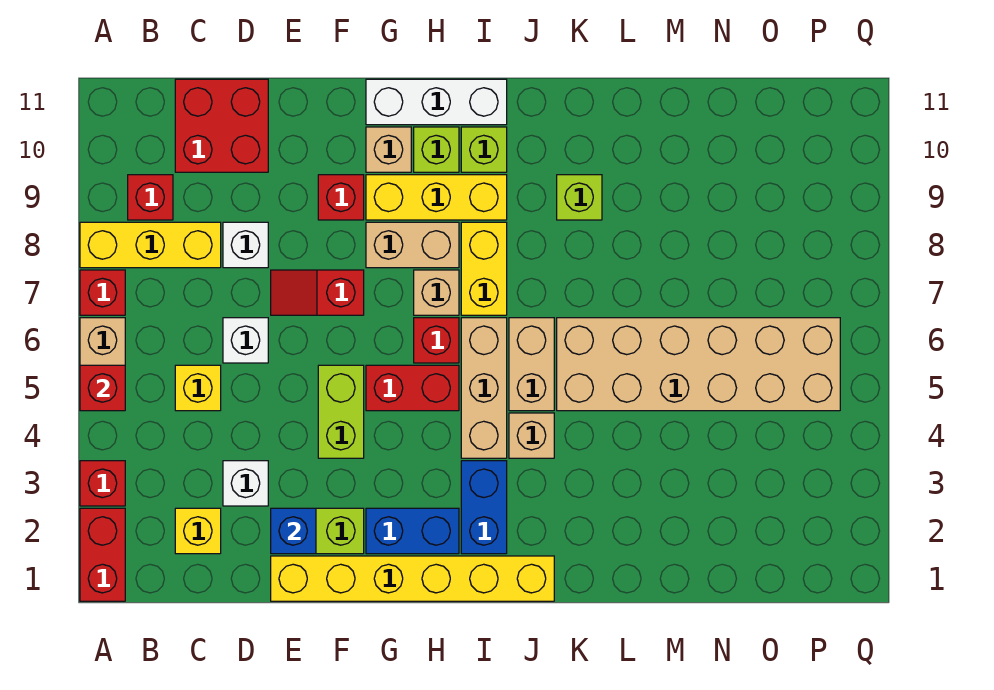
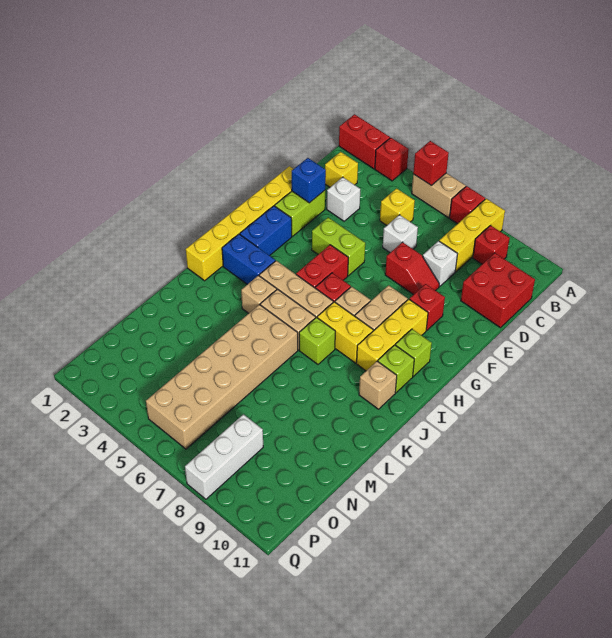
red 1x2 slope [271,270,364,315] -> red 1x2 slope turned to [385,242,439,295]
tan 1x1 brick [366,127,411,172] -> tan 1x1 brick moved to [359,361,397,409]
white 1x3 brick [366,79,507,125] -> white 1x3 brick moved to [185,414,263,499]
lime 1x1 brick [557,175,602,220] -> lime 1x1 brick moved to [299,317,335,364]

